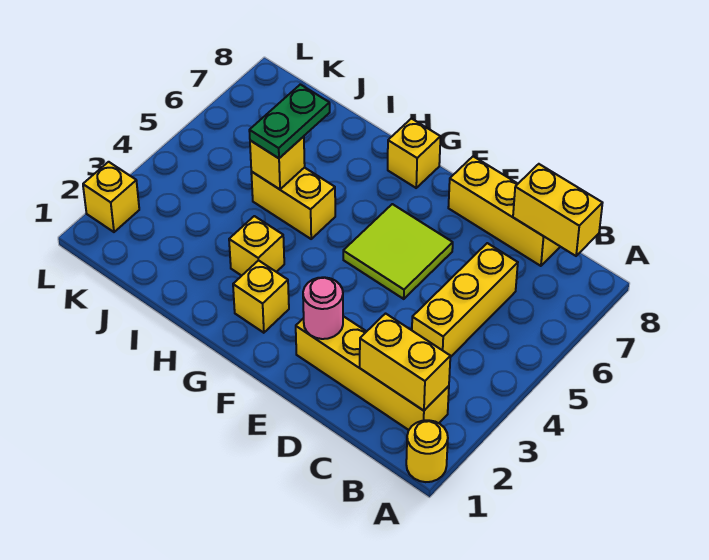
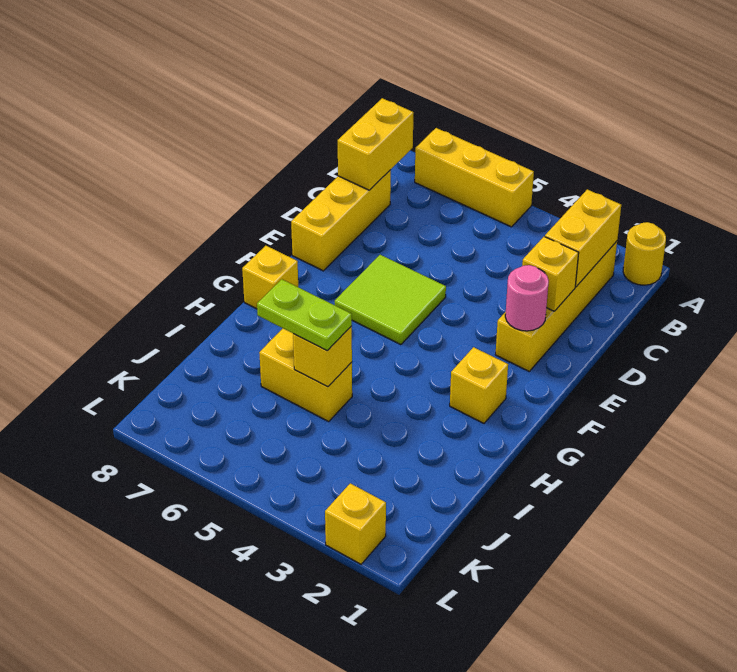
yellow 1x3 brick [412,243,518,357] -> yellow 1x3 brick moved to [415,128,534,227]
yellow 1x1 brick [229,216,284,276] -> yellow 1x1 brick moved to [522,237,579,311]
yellow 1x2 brick [251,167,335,239] -> yellow 1x2 brick turned to [259,329,352,421]
green 1x2 plate [249,84,330,158] -> lime 1x2 plate [257,279,352,351]

